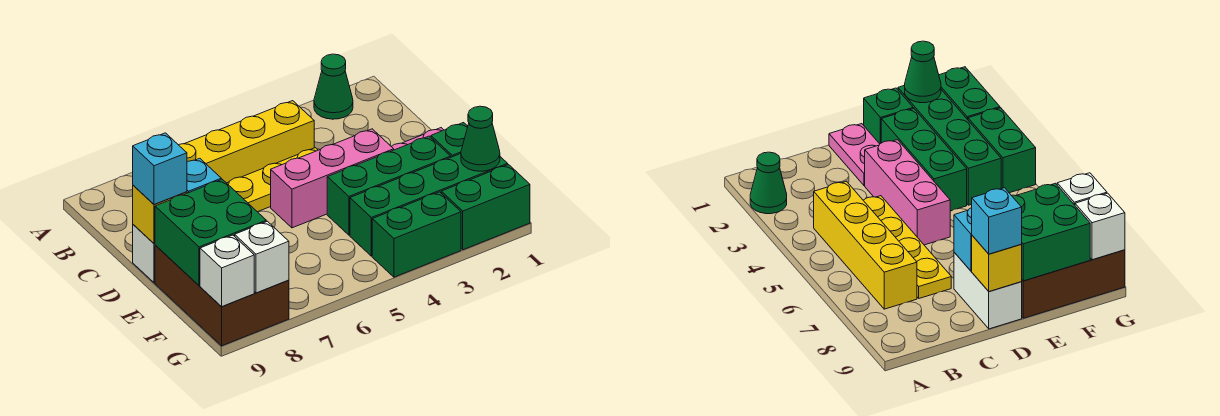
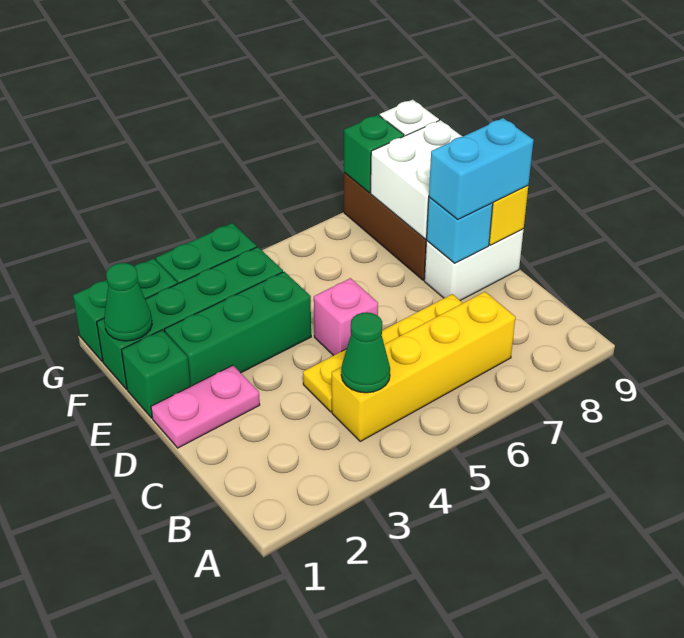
green 1x1 cone [314,54,353,119] -> green 1x1 cone moved to [341,312,390,393]
pink 1x3 brick [271,129,394,228] -> pink 1x1 brick [314,278,378,356]
cyan 1x1 brick [133,133,187,204] -> cyan 1x2 brick [429,118,534,220]
green 2x2 brick [155,179,266,286] -> white 2x2 brick [371,120,462,239]
white 1x1 brick [235,221,289,293] -> green 1x1 brick [344,115,404,193]

